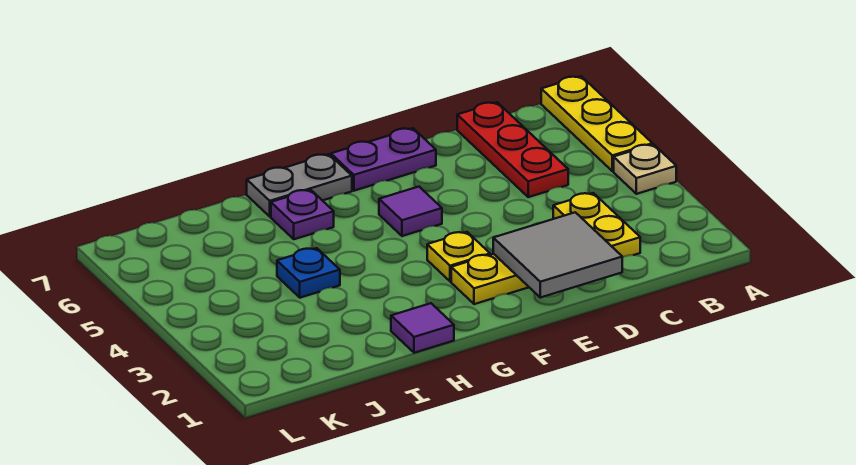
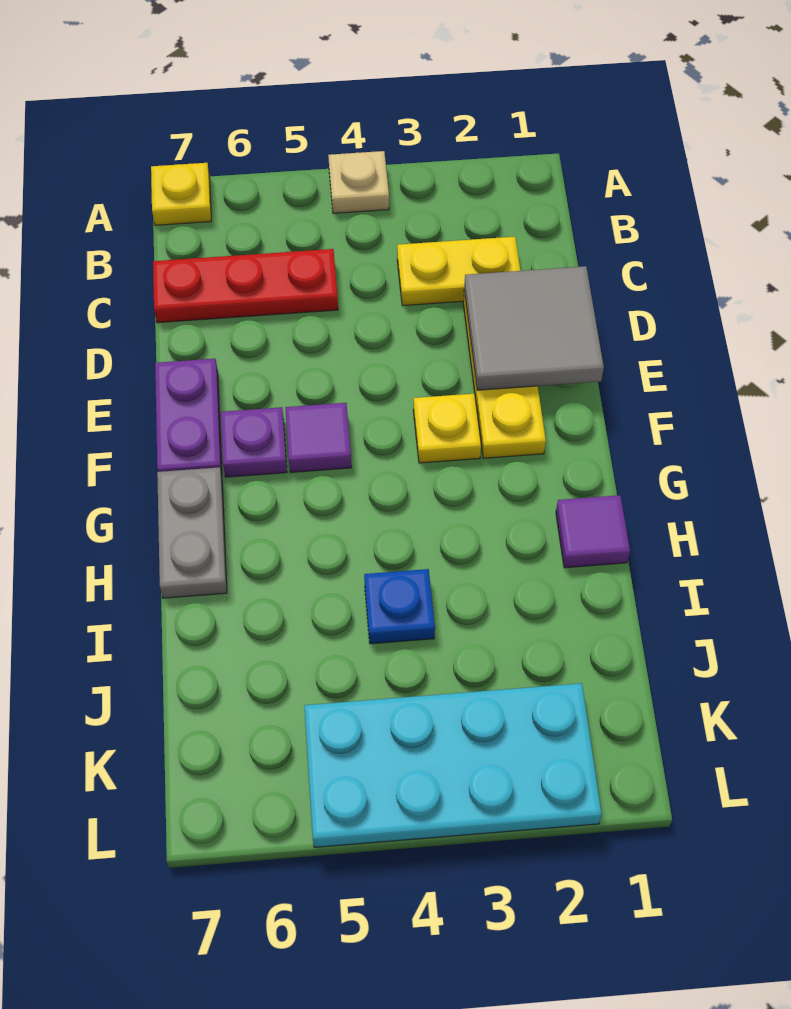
yellow 1x3 plate [541,76,652,171] -> yellow 1x1 plate [151,163,211,225]
purple 1x1 plate [271,190,334,239] -> purple 1x1 plate moved to [221,407,287,477]
none -> cyan 2x4 plate [304,683,602,847]

